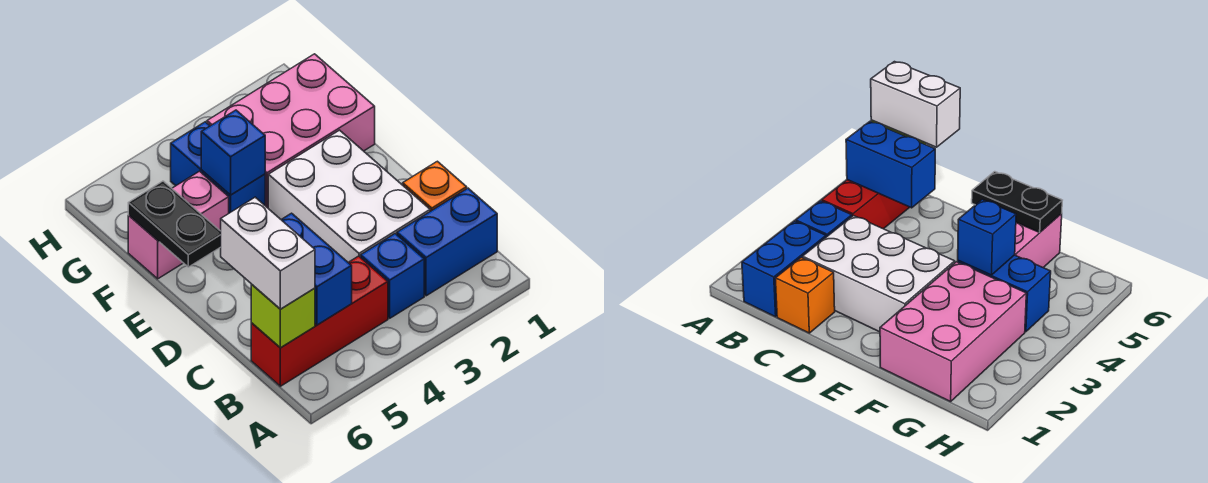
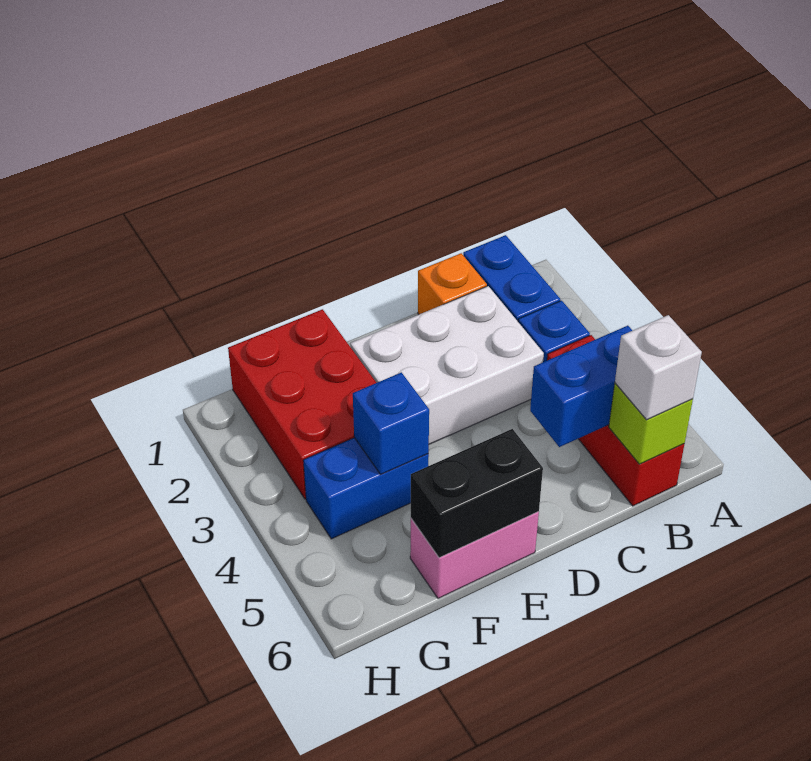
white 1x2 brick [221,197,315,309] -> white 1x1 brick [615,315,702,420]
black 1x2 plate [128,181,221,267] -> black 1x2 brick [411,429,543,558]
pink 2x3 brick [207,54,375,208] -> red 2x3 brick [228,309,376,499]
pink 1x2 brick [128,171,229,279] -> pink 1x2 brick turned to [410,512,539,598]

